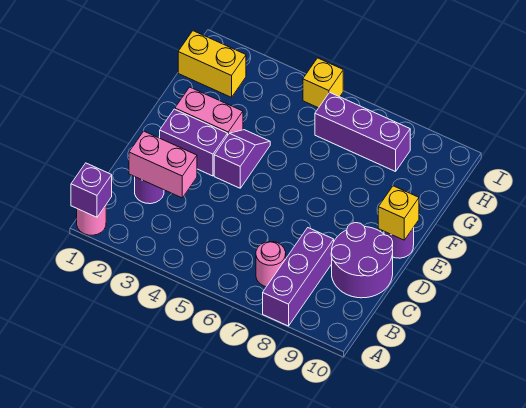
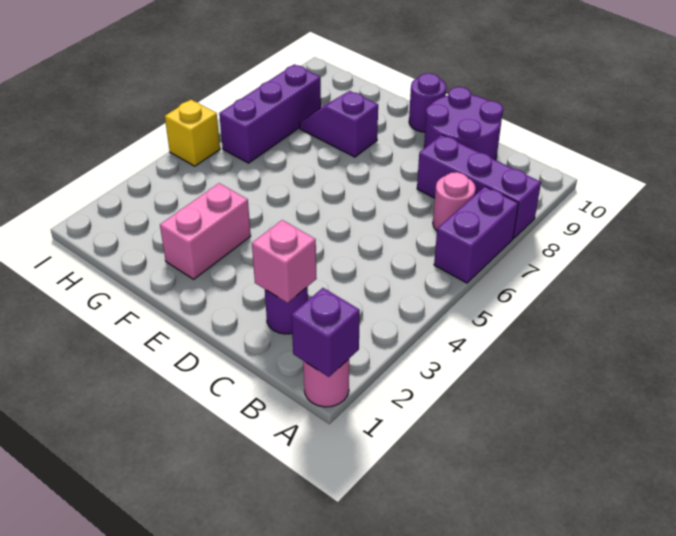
pink 1x2 brick [129,131,197,198] -> pink 1x1 brick [252,220,317,303]
purple 1x2 brick [160,109,228,176] -> purple 1x2 brick moved to [434,186,519,283]
purple 1x2 slope [214,130,270,188] -> purple 1x2 slope moved to [300,91,378,157]
yellow 1x1 brick [378,186,419,240] -> none
yellow 1x2 brick [178,31,246,97] -> none

